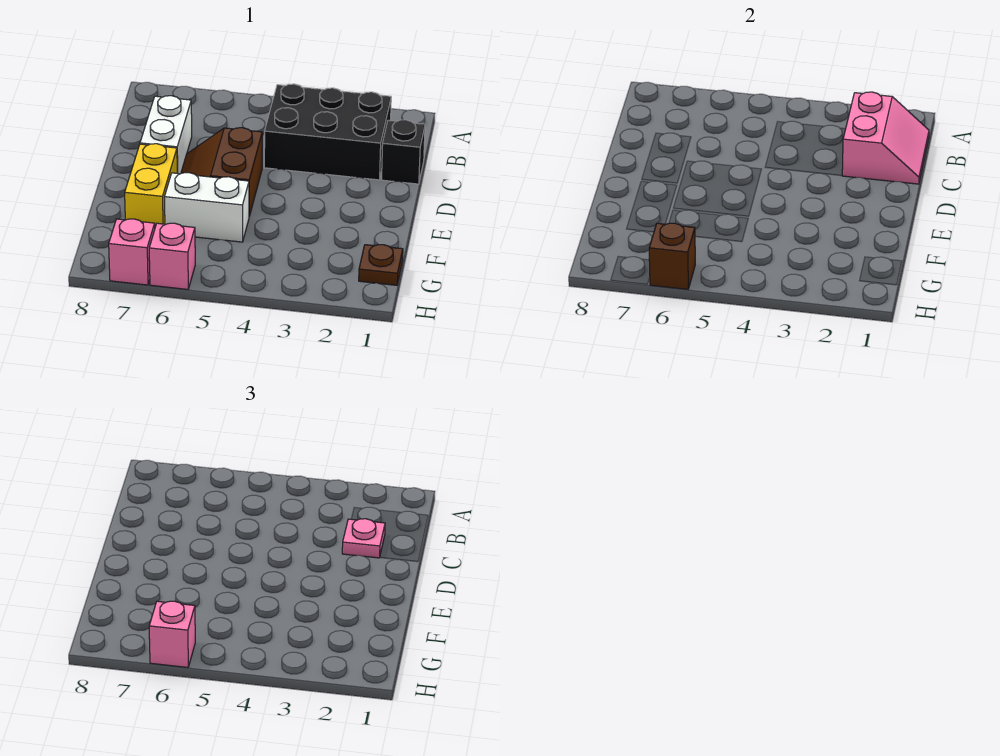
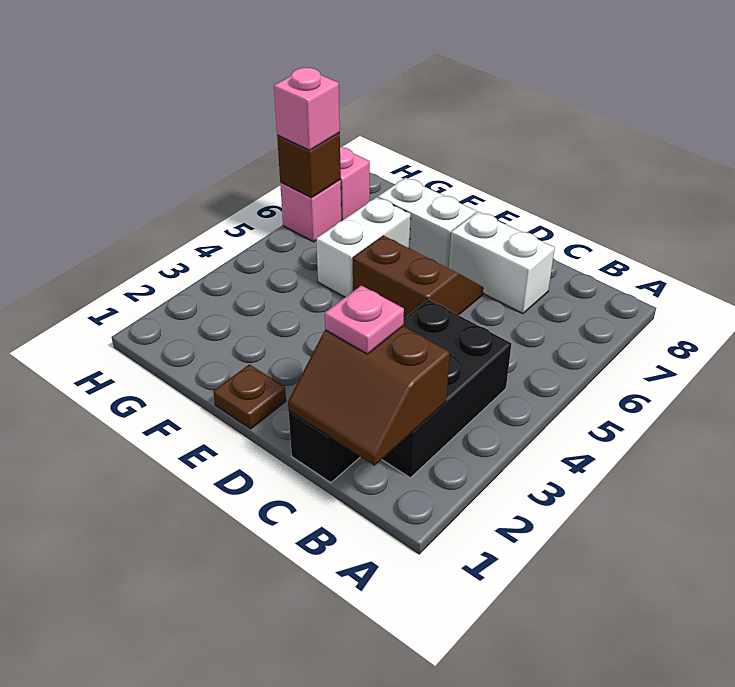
pink 2x2 slope [842,92,929,184] -> brown 2x2 slope [288,326,450,466]
yellow 1x2 brick [125,144,177,227] -> white 1x2 brick [378,178,476,268]
brown 1x1 plate [359,245,403,285] -> brown 1x1 plate moved to [213,364,286,429]

